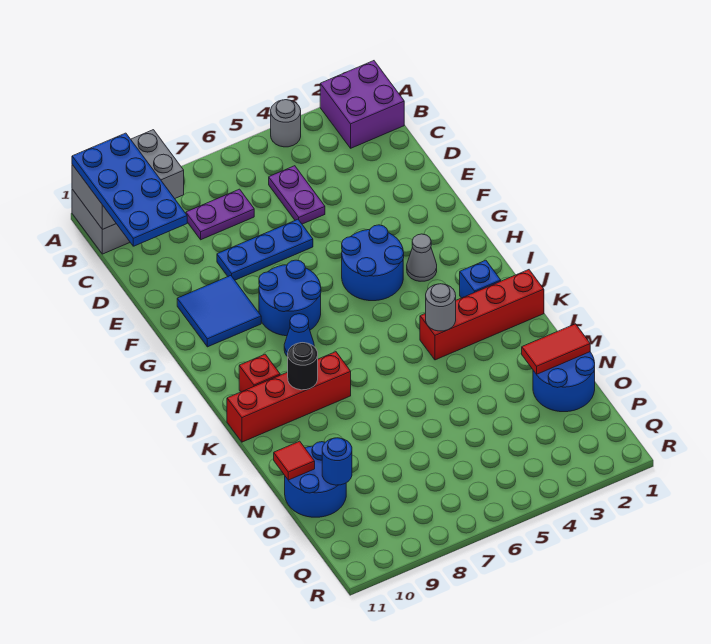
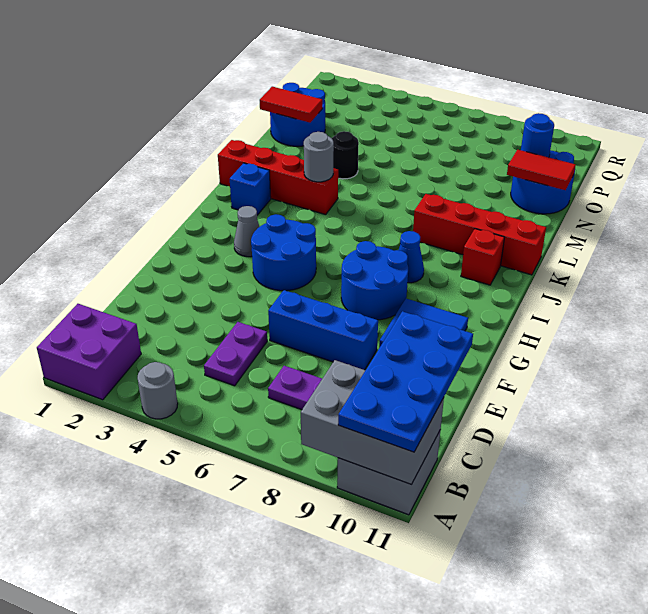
blue 1x3 plate [217,219,313,280] -> blue 1x3 brick [268,290,378,370]
black 1x1 round brick [288,343,318,390] -> black 1x1 round brick moved to [332,131,359,179]
red 1x1 tile [274,441,315,480] -> red 1x2 tile [507,150,575,190]

